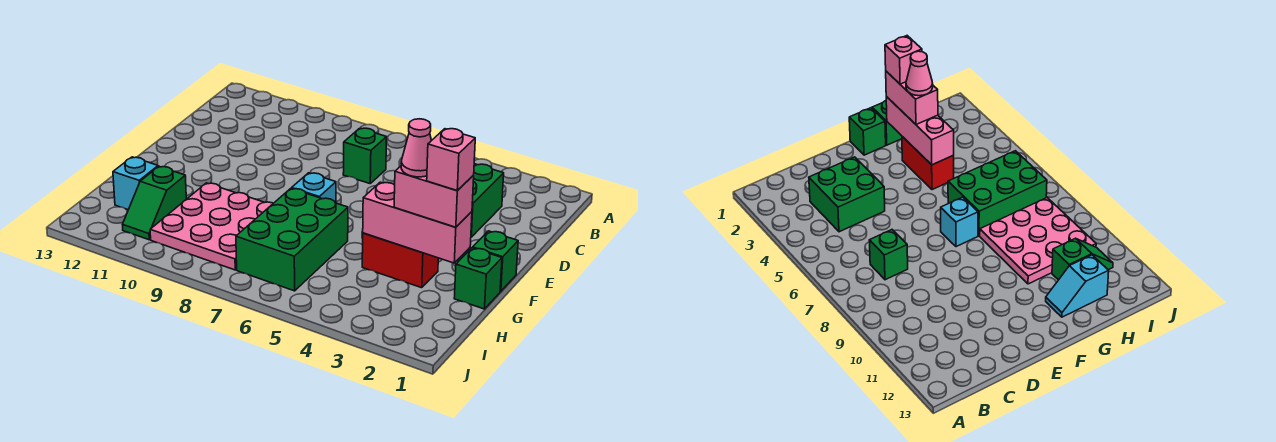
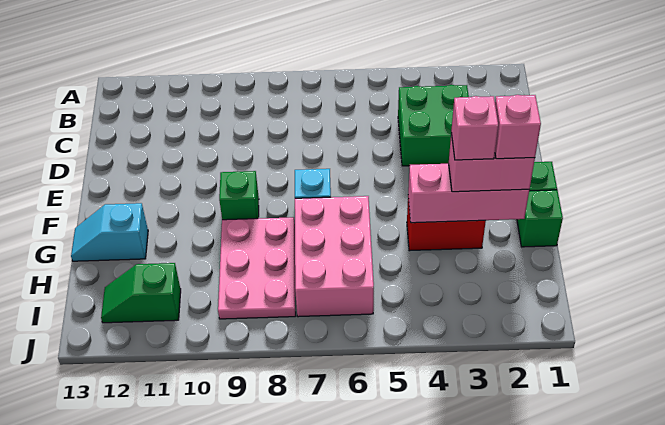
green 1x1 brick [343,128,387,184] -> green 1x1 brick moved to [219,171,259,220]
pink 1x1 cone [401,119,431,177] -> pink 1x1 brick [451,96,498,160]
green 2x3 brick [236,188,348,291] -> pink 2x3 brick [295,196,374,317]
pink 3x3 plate [150,183,273,270] -> pink 2x3 plate [218,217,296,319]
cyan 1x2 slope [113,157,159,210] -> cyan 1x2 slope turned to [71,203,148,261]
green 1x2 slope [122,167,186,240] -> green 1x2 slope turned to [101,263,181,323]

